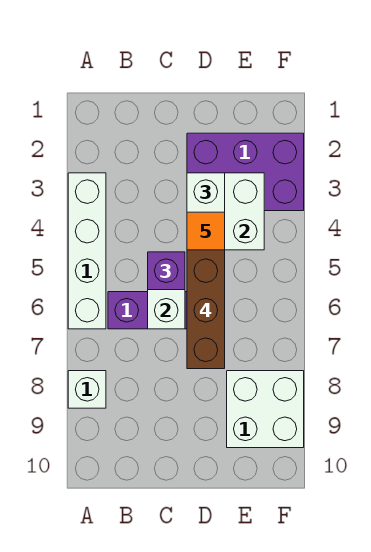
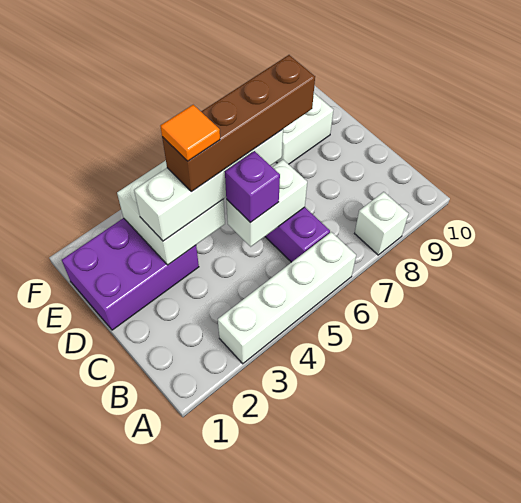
purple 2x3 brick [187,133,304,211] -> purple 2x3 brick turned to [62,218,199,330]

